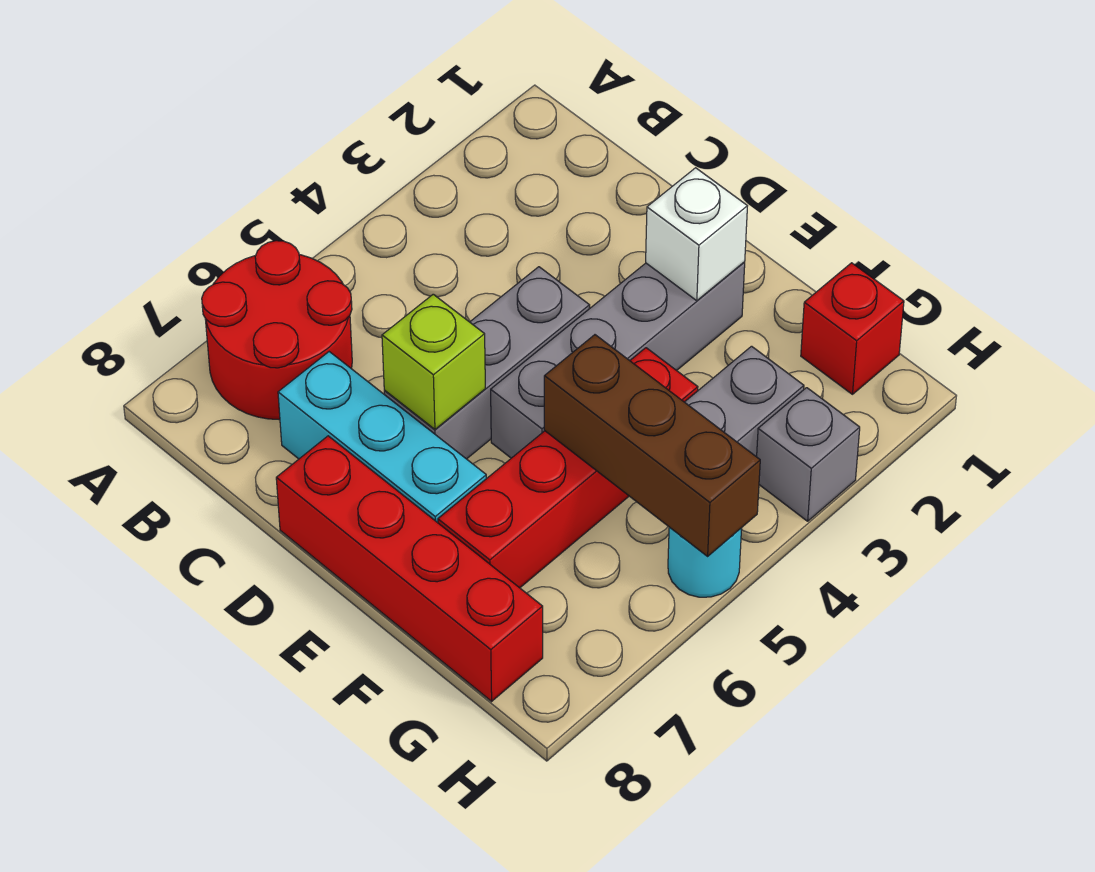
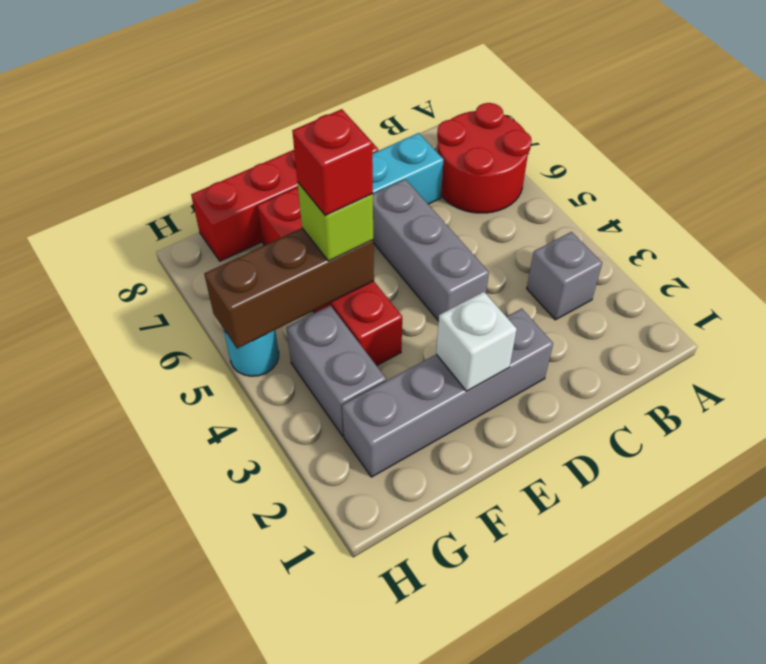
lime 1x1 brick [382,294,485,429] -> lime 1x1 brick moved to [297,182,373,261]
grey 1x4 brick [491,262,745,458] -> grey 1x4 brick turned to [342,309,553,477]
red 1x1 brick [801,263,904,394] -> red 1x1 brick moved to [292,109,373,215]
grey 1x1 brick [757,388,860,521] -> grey 1x1 brick moved to [527,232,602,320]

